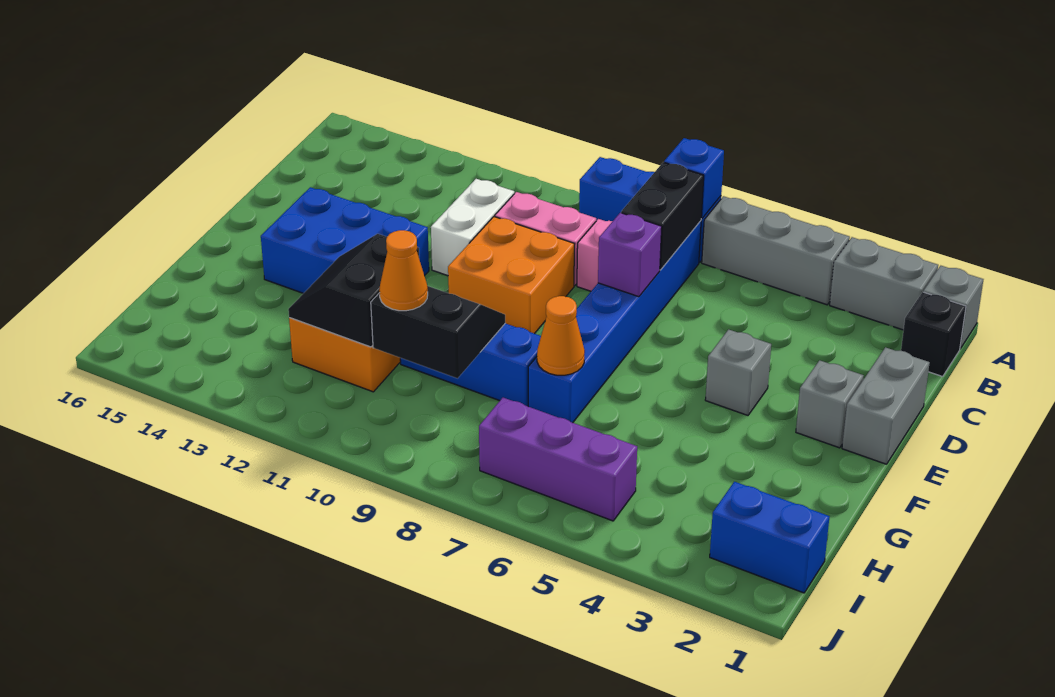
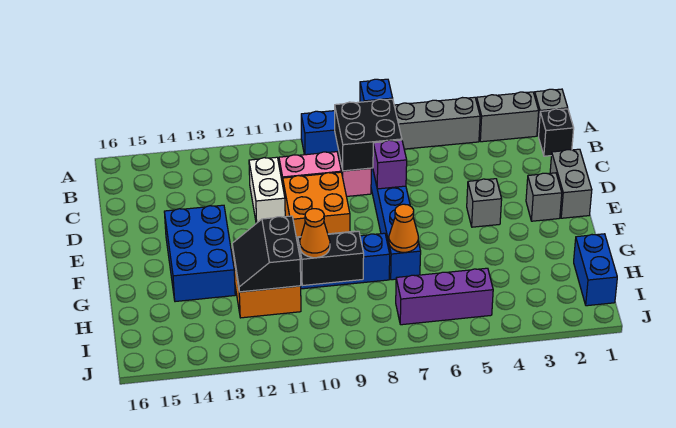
black 1x2 brick [621,162,704,270] -> black 2x2 brick [335,99,402,171]
blue 2x3 brick [261,187,429,293] -> blue 2x3 brick turned to [164,205,235,302]
blue 1x2 brick [710,482,830,593] -> blue 1x2 brick turned to [574,234,617,306]

